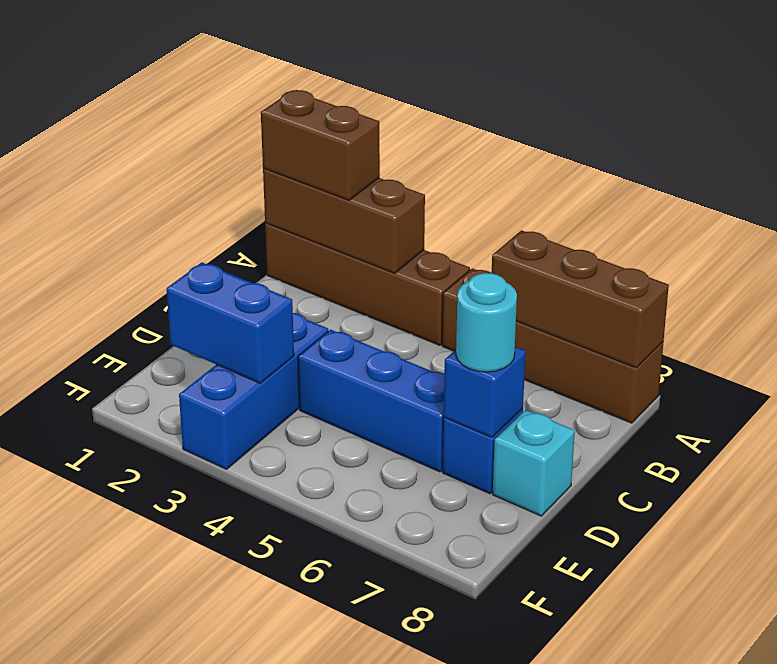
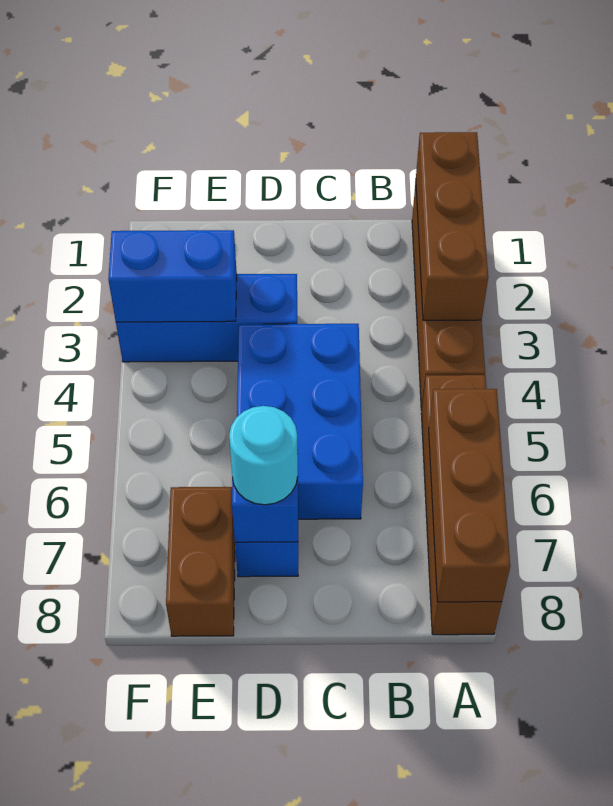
brown 1x2 brick [261,90,380,200] -> brown 1x2 brick moved to [166,487,235,636]
blue 1x3 brick [298,330,444,472] -> blue 2x3 brick [237,324,363,519]
cyan 1x1 brick [493,410,575,516] -> none
blue 1x2 brick [167,262,294,383] -> blue 1x2 brick turned to [108,230,237,322]

